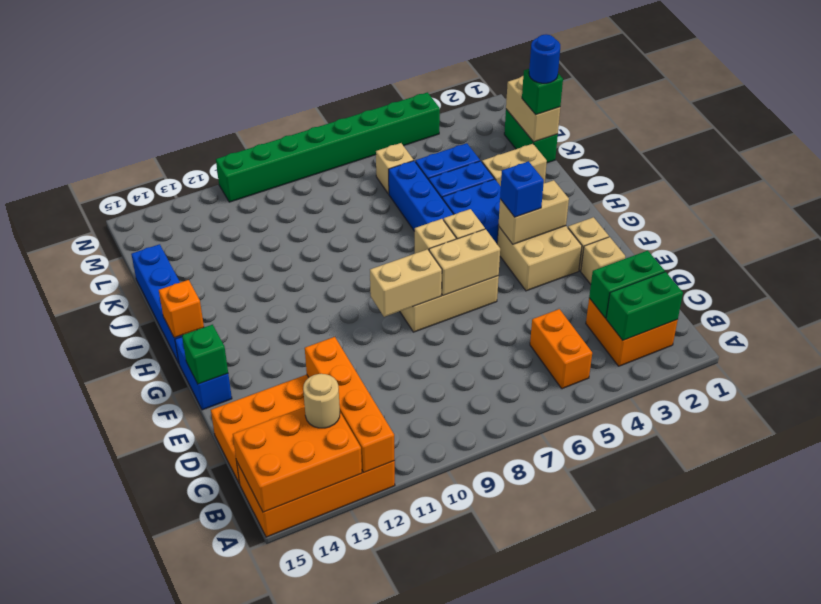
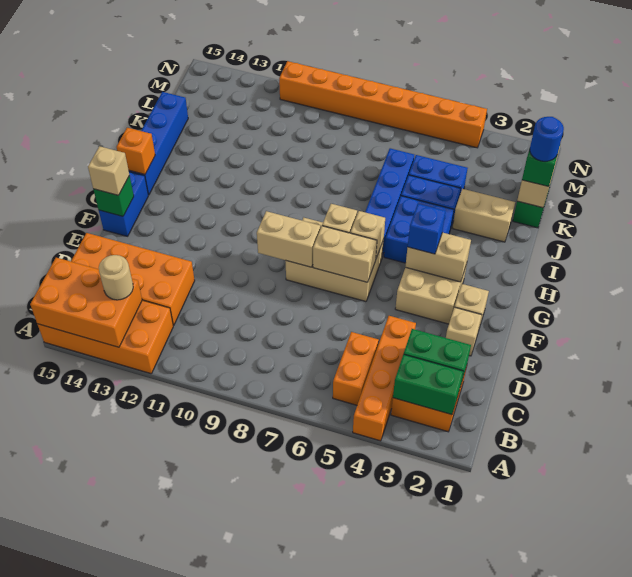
orange 1x4 brick [305,337,395,472] -> orange 1x4 brick moved to [353,316,416,441]
tan 1x1 brick [376,143,414,194] -> tan 1x1 brick moved to [88,146,129,195]
green 1x8 brick [216,92,440,202] -> orange 1x8 brick [279,61,487,148]

